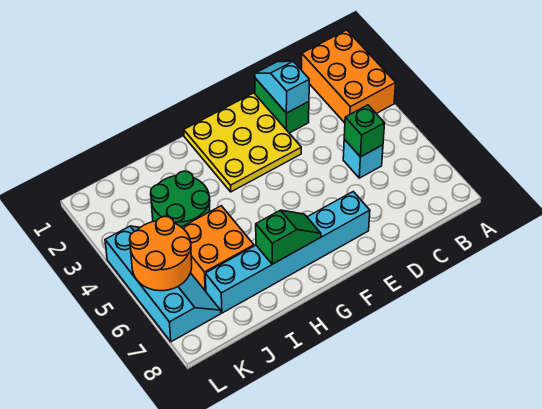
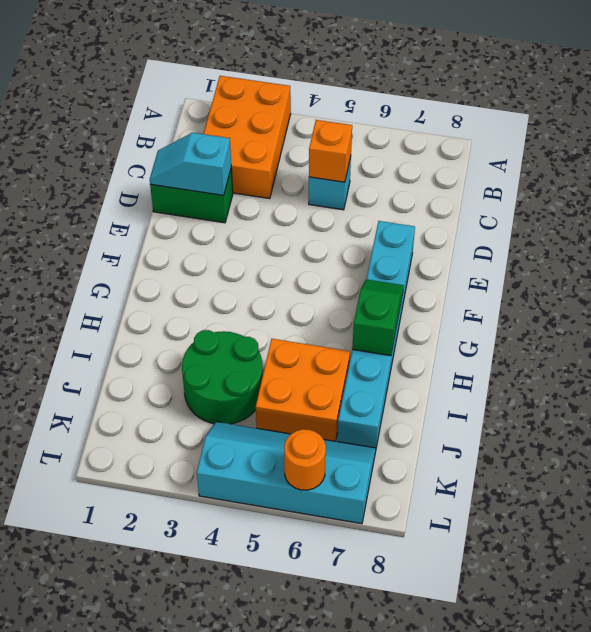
orange 2x3 brick [302,30,396,123] -> orange 2x3 brick turned to [204,76,291,199]
green 1x1 brick [344,105,385,157] -> orange 1x1 brick [309,120,352,182]
yellow 3x3 plate [184,93,301,192] -> none
orange 2x2 round brick [130,216,192,291] -> orange 1x1 round brick [284,429,326,490]

